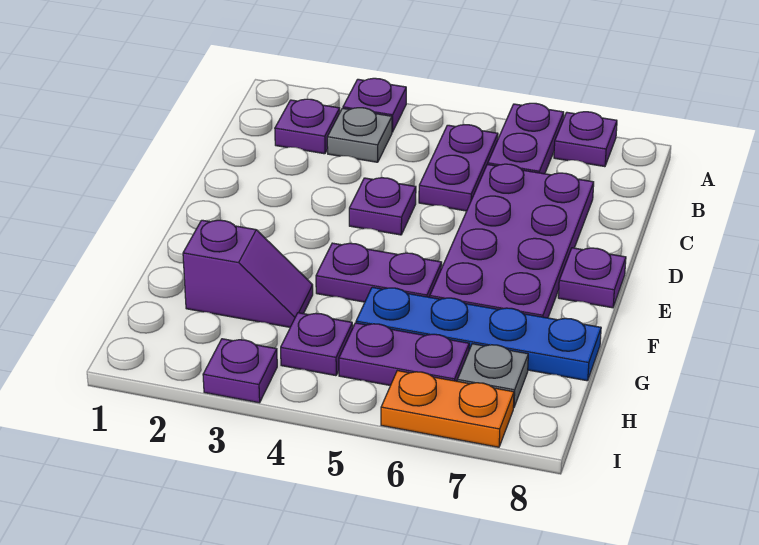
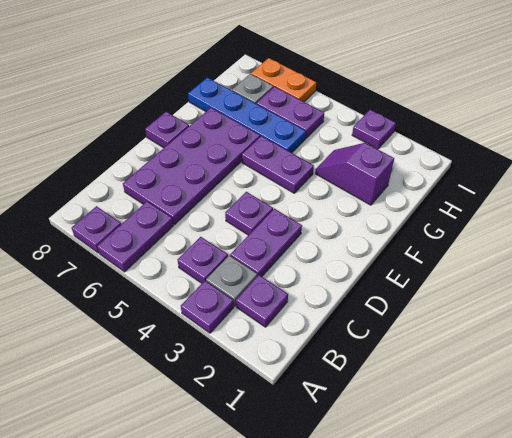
purple 1x2 plate [419,125,498,211] -> purple 1x2 plate moved to [230,209,302,276]
purple 1x1 plate [281,313,353,376] -> purple 1x1 plate moved to [177,237,228,283]

